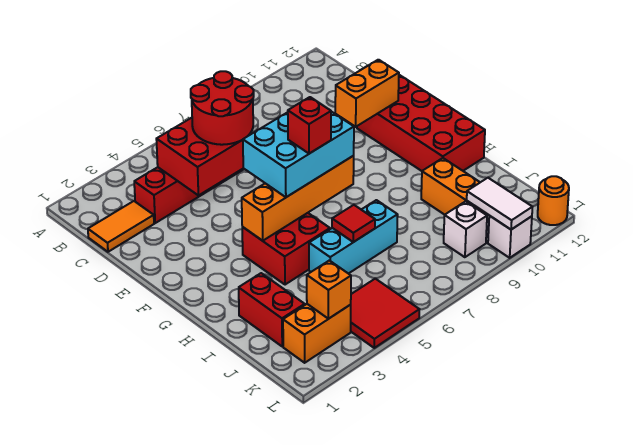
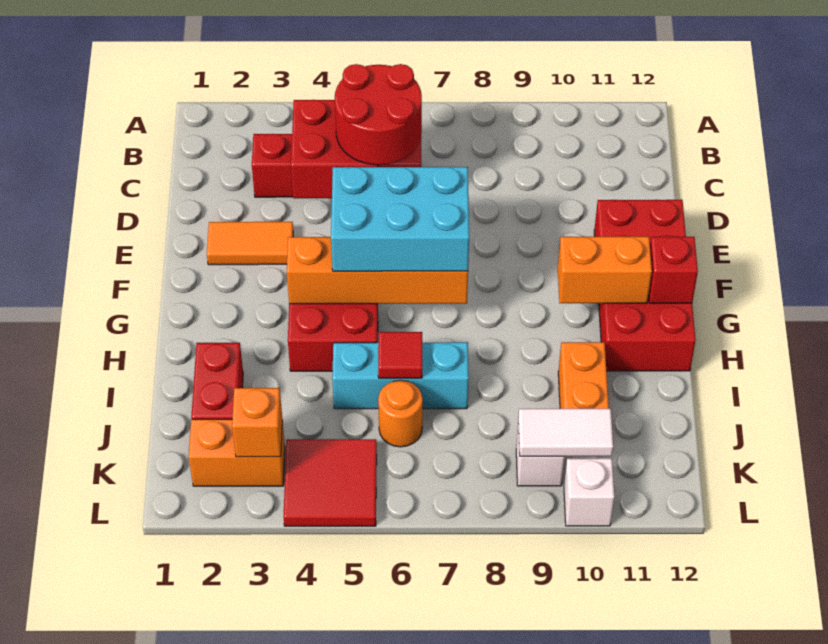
orange 1x2 tile [88,201,154,252] -> orange 1x2 tile moved to [207,222,293,265]
orange 1x2 brick [335,60,399,127] -> orange 1x2 brick moved to [558,237,652,303]
red 1x1 brick [288,97,331,154] -> red 1x1 brick moved to [649,237,698,303]
white 1x2 tile [467,178,532,230] -> white 1x2 tile turned to [518,409,613,457]
orange 1x1 round brick [538,176,569,225] -> orange 1x1 round brick moved to [378,380,423,447]

